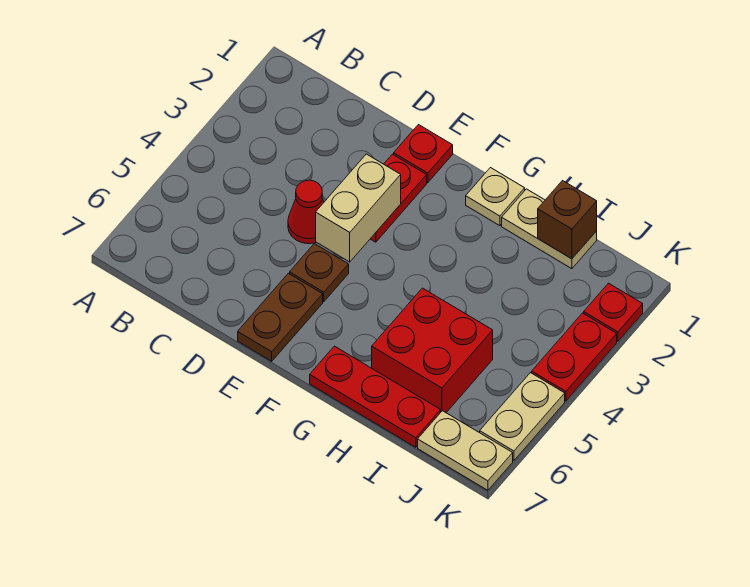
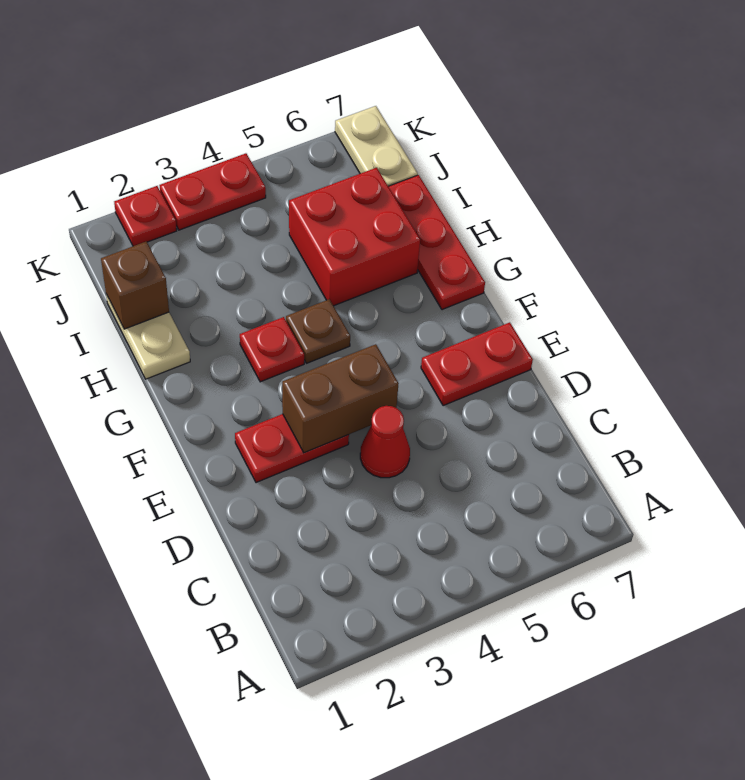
red 1x1 plate [394,125,453,183] -> red 1x1 plate moved to [240,317,304,382]
tan 1x2 brick [316,154,401,262] -> brown 1x2 brick [282,344,399,453]
brown 1x1 plate [290,244,349,302] -> brown 1x1 plate moved to [286,299,350,363]
brown 1x2 plate [238,273,323,361] -> red 1x2 plate [421,322,533,406]
tan 1x1 plate [466,168,525,226] -> none
tan 1x2 plate [480,373,565,461] -> none

